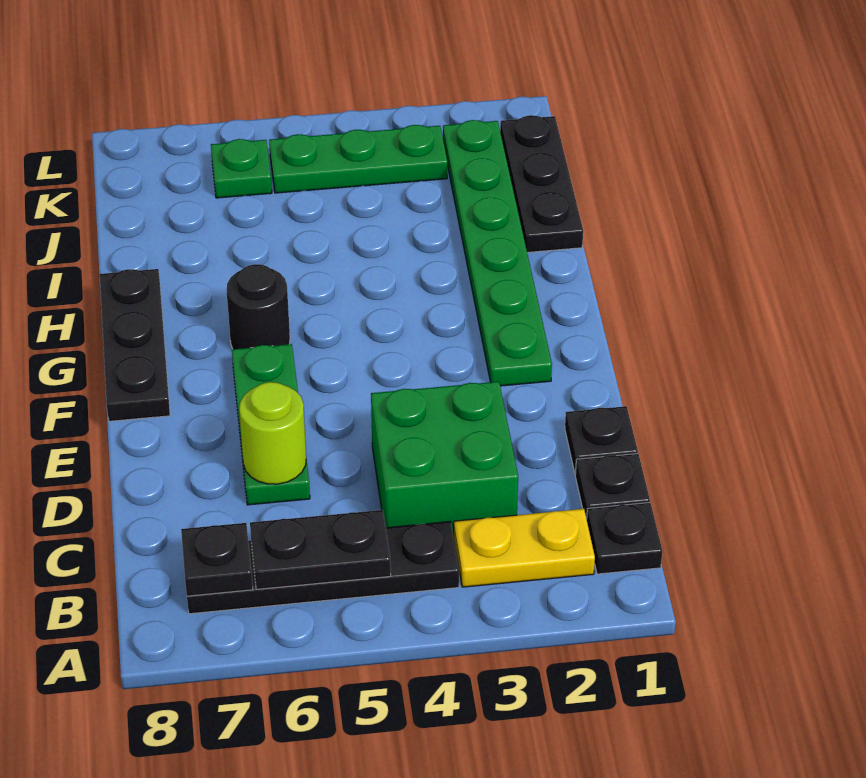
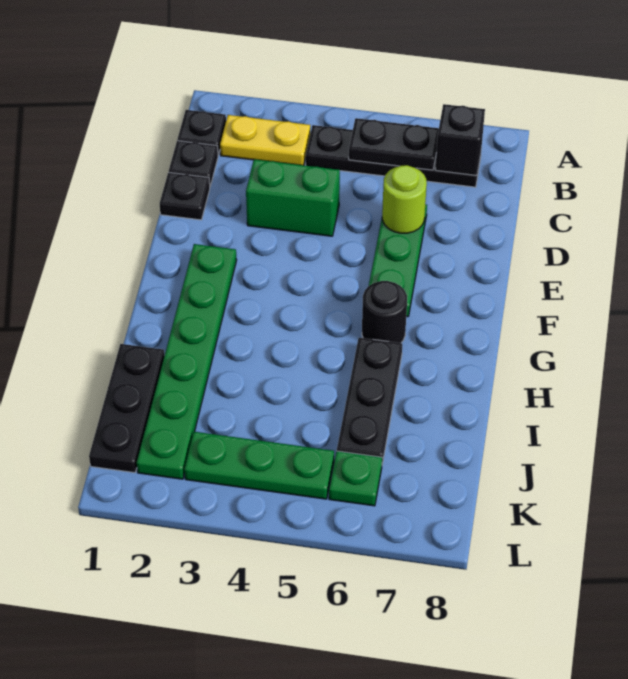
black 1x1 plate [181,523,253,596] -> black 1x1 brick [435,104,485,175]
green 2x2 brick [371,382,518,536] -> green 1x2 brick [246,159,340,236]
black 1x3 plate [100,269,170,421] -> black 1x3 plate moved to [337,338,402,463]

